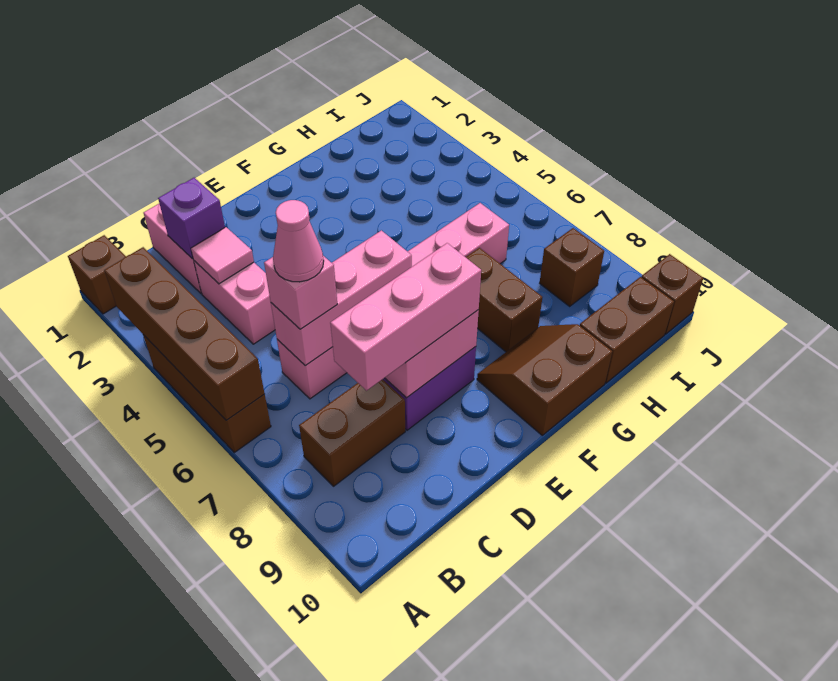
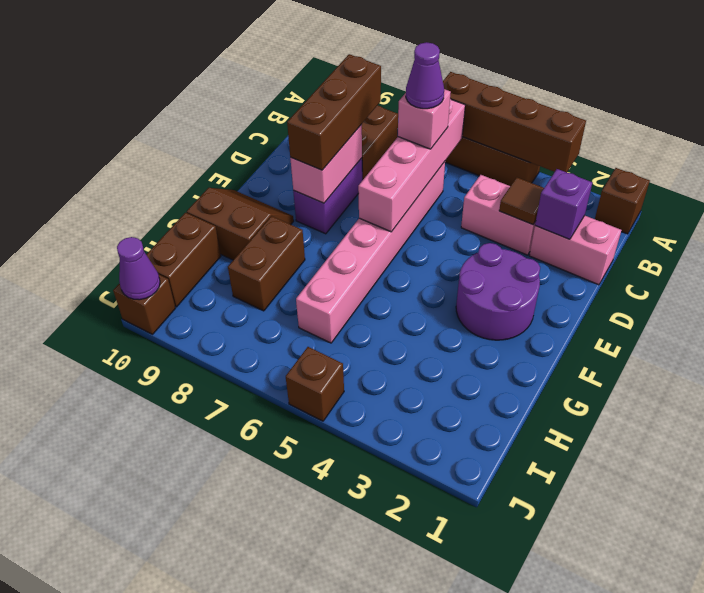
pink 1x1 tile [191,227,254,284] -> brown 1x1 tile [499,178,544,225]
pink 1x3 brick [271,230,412,366] -> pink 1x4 brick [358,99,465,232]
pink 1x1 cone [273,200,324,282] -> purple 1x1 cone [406,42,444,109]
pink 1x3 brick [330,243,481,391] -> brown 1x3 brick [287,54,381,170]
none -> purple 2x2 round brick [456,243,540,340]
brown 2x2 slope [477,324,612,435] -> brown 2x2 slope turned to [187,188,294,260]
brown 1x2 brick [466,248,542,352] -> brown 1x2 brick turned to [228,216,305,311]
brown 1x1 brick [540,228,604,306] -> brown 1x1 brick moved to [286,347,344,421]
none -> purple 1x1 cone [117,237,160,300]

